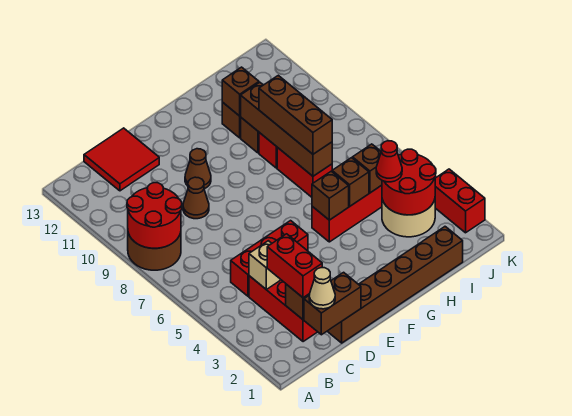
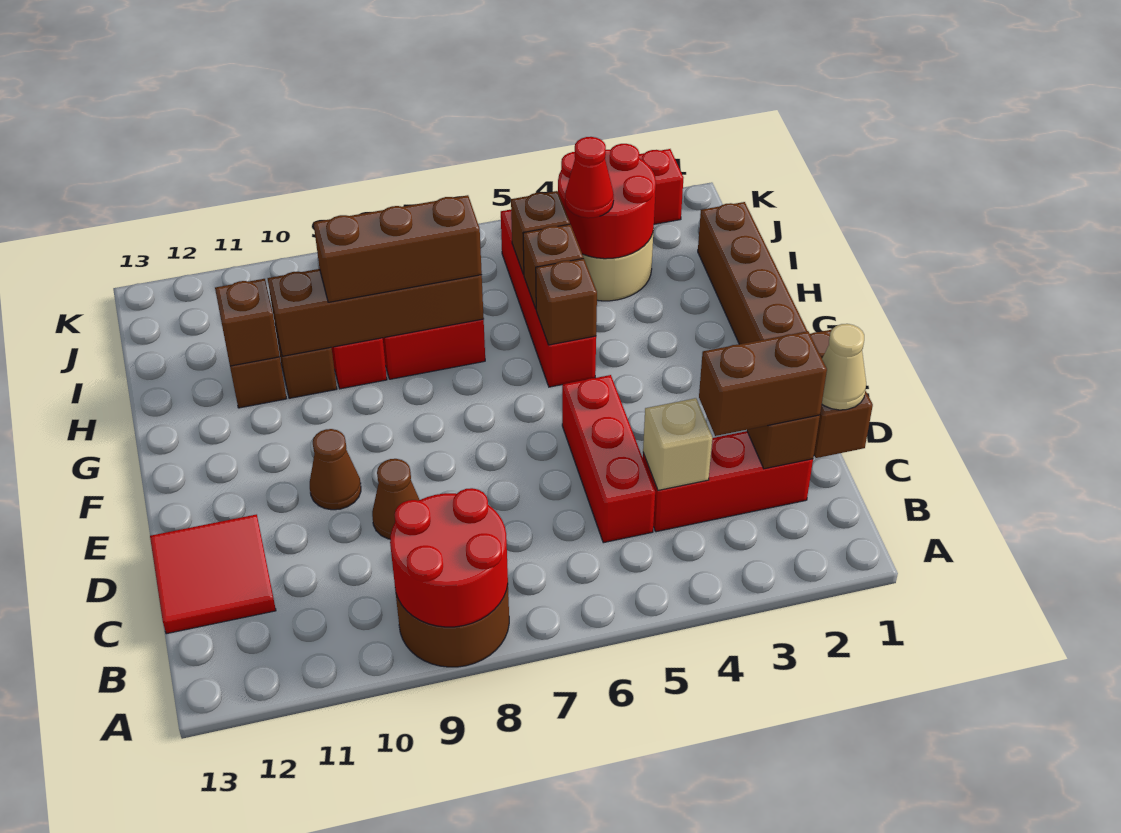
red 1x2 brick [267,234,322,298] -> brown 1x2 brick [699,331,827,436]

